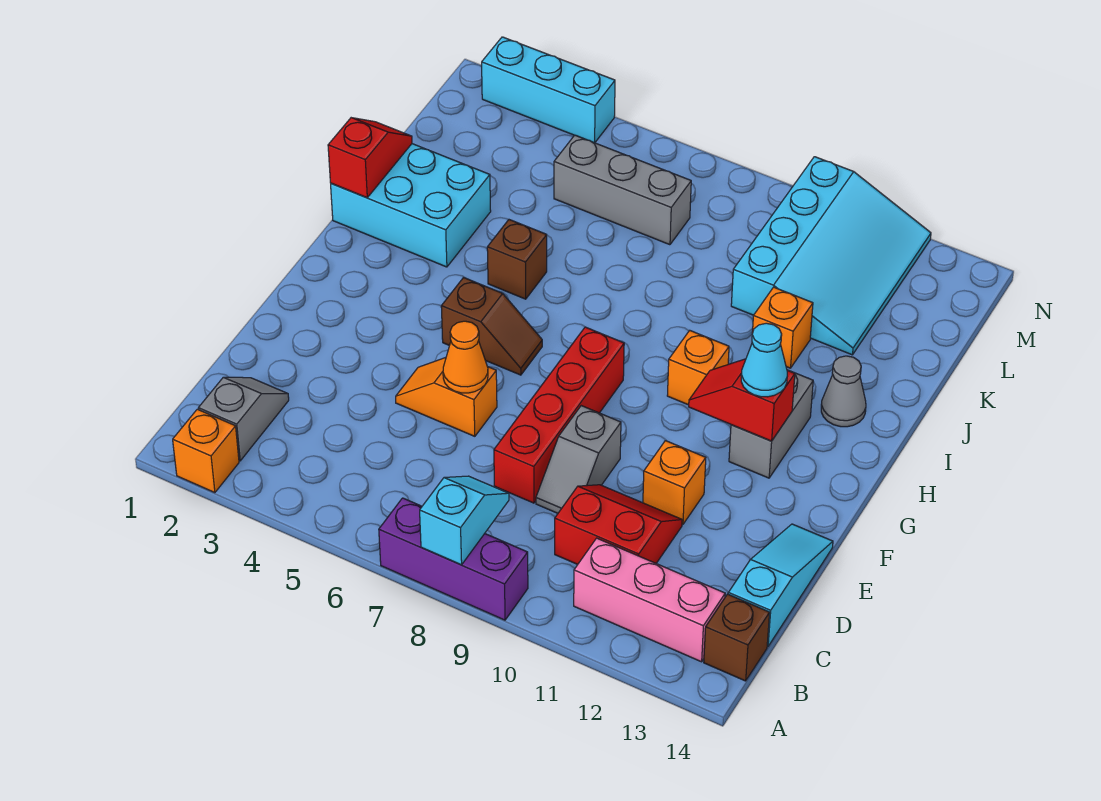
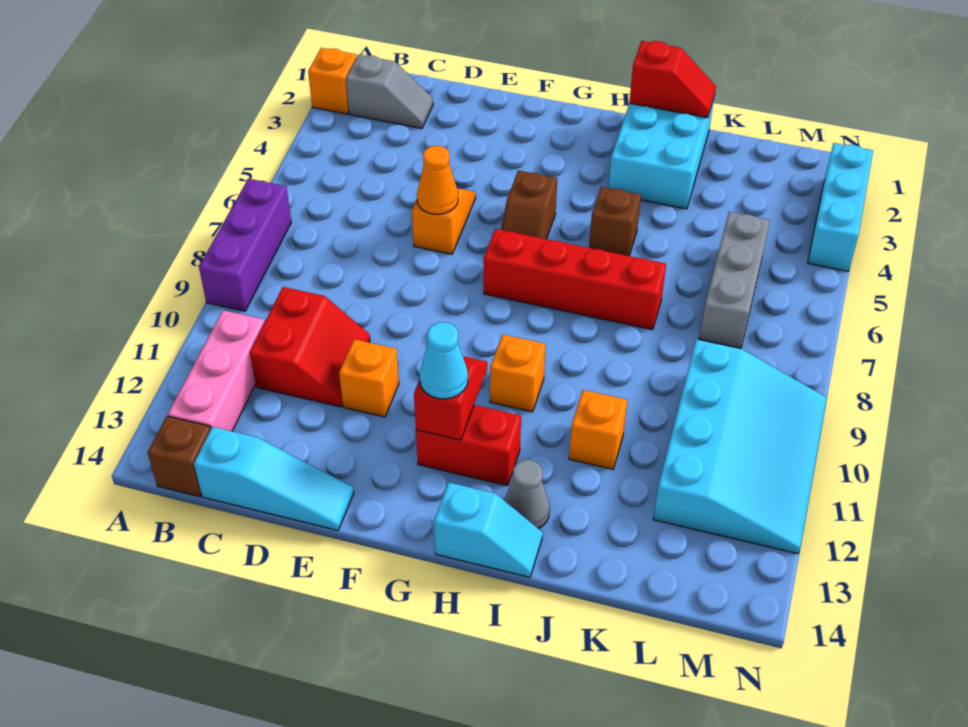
cyan 1x2 slope [420,476,509,565] -> cyan 1x2 slope moved to [434,482,543,577]
red 1x4 brick [494,327,624,503] -> red 1x4 brick moved to [484,229,666,330]
grey 1x2 slope [536,406,621,513] -> none
grey 1x2 brick [729,370,813,478] -> red 1x2 brick [416,405,521,486]
cyan 3x4 slope [731,157,931,355] -> cyan 3x4 slope turned to [653,339,827,554]

